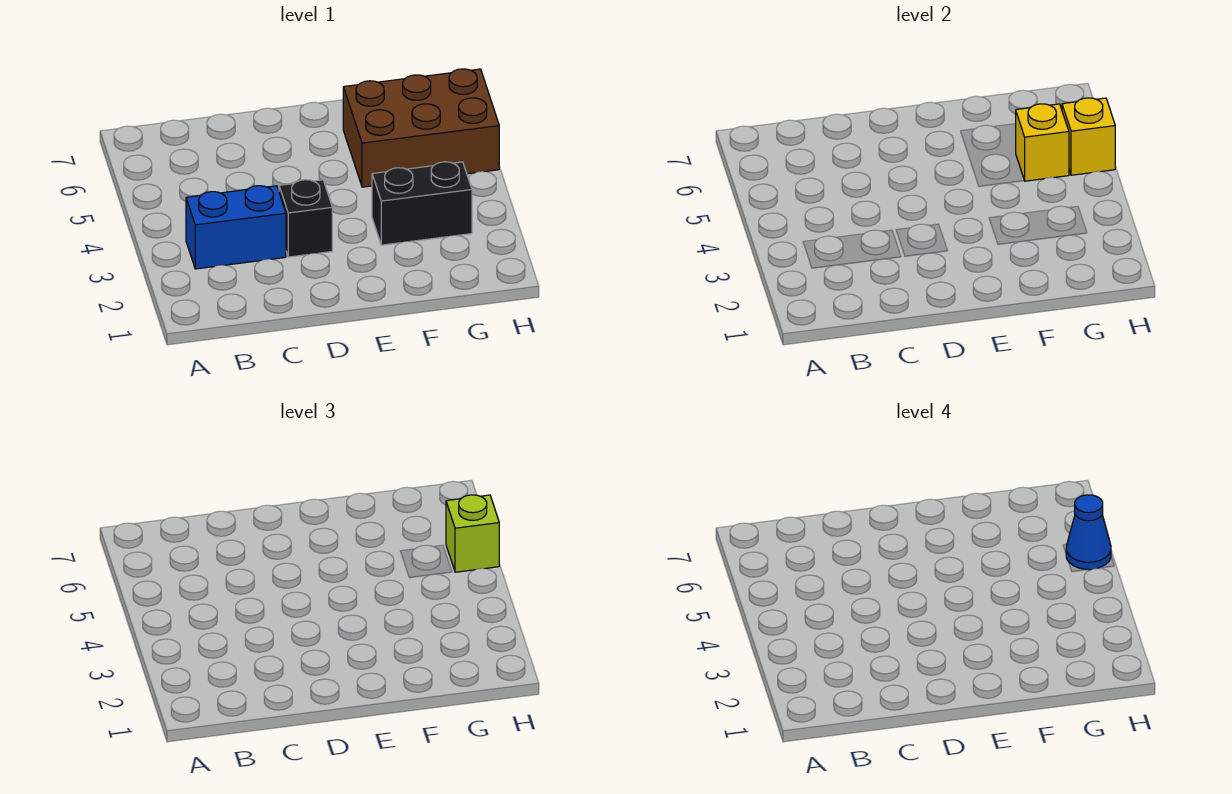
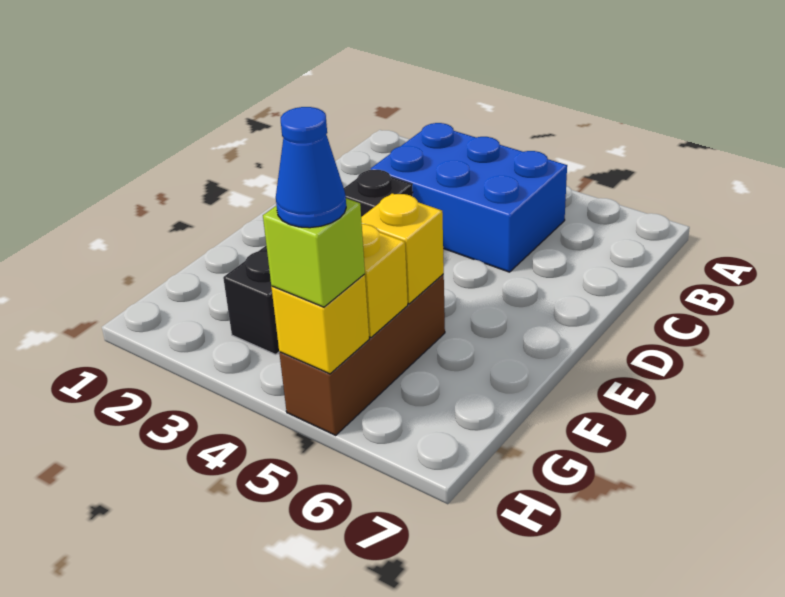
blue 1x2 brick [186,186,286,269] -> blue 2x3 brick [371,123,567,272]
brown 2x3 brick [343,69,499,187] -> brown 1x3 brick [279,275,445,435]
none -> yellow 1x1 brick [361,193,444,304]

